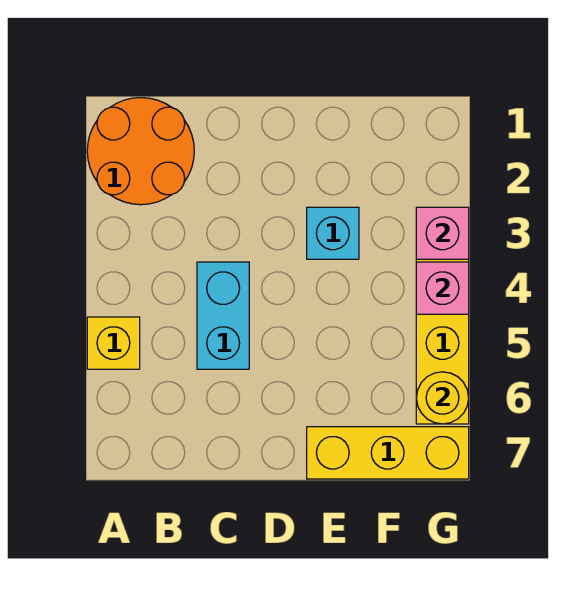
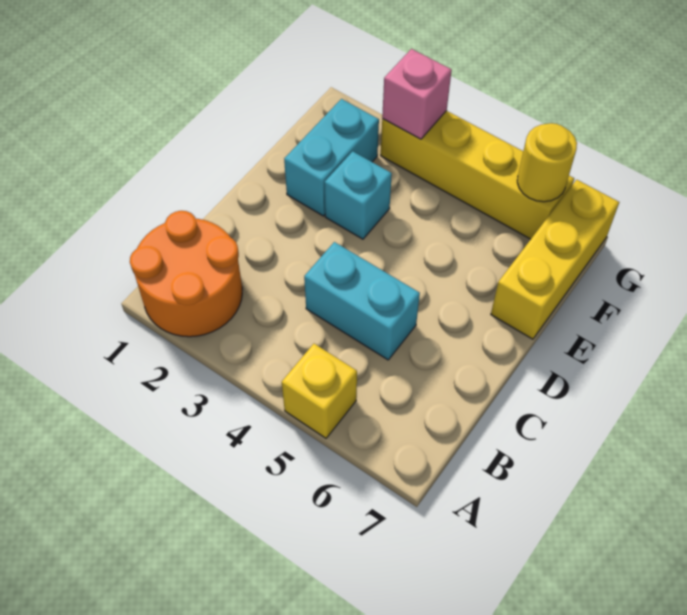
none -> cyan 1x2 brick [284,99,379,216]
pink 1x1 brick [416,262,469,314] -> none

